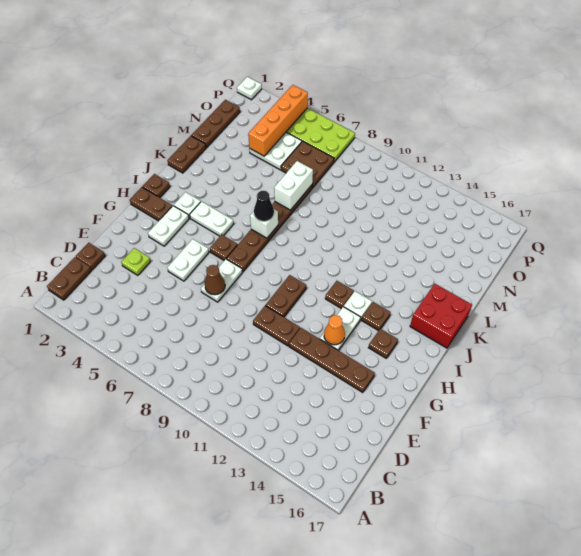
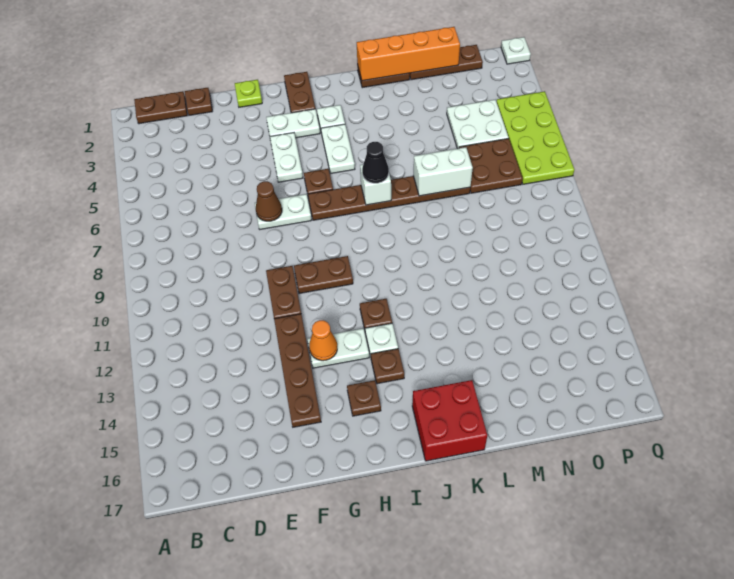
lime 1x1 plate [121,248,150,275] -> lime 1x1 plate moved to [235,80,262,107]
white 1x2 plate [167,239,209,281] -> white 1x2 plate turned to [270,133,303,182]
brown 1x1 plate [142,174,170,197] -> none
orange 1x4 brick [248,85,308,156] -> orange 1x4 brick moved to [357,27,460,81]

